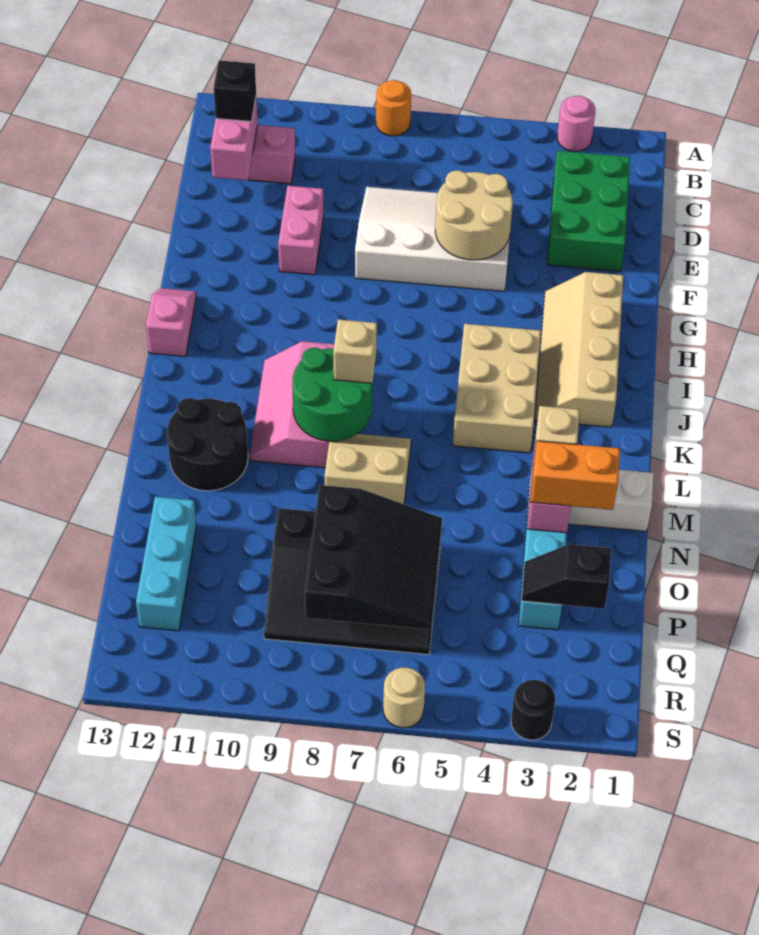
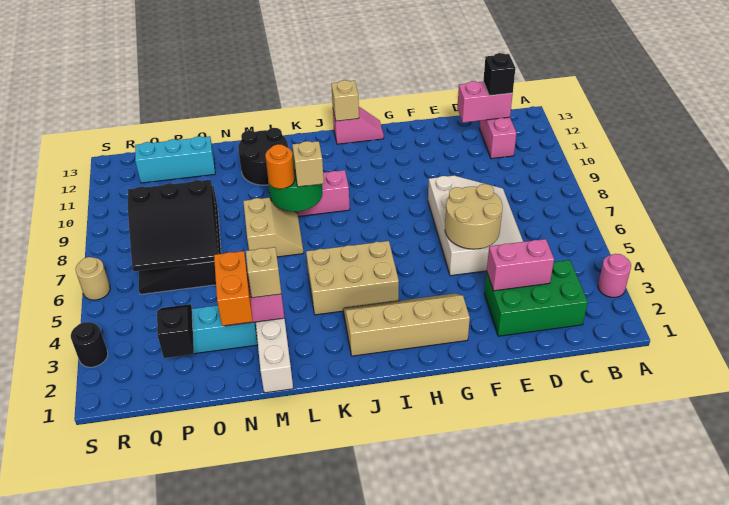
orange 1x1 round brick [376,80,411,136] -> orange 1x1 round brick moved to [265,144,295,189]
pink 1x2 brick [278,186,324,275] -> pink 1x2 brick moved to [487,239,554,291]
none -> tan 1x1 brick [331,80,359,121]

